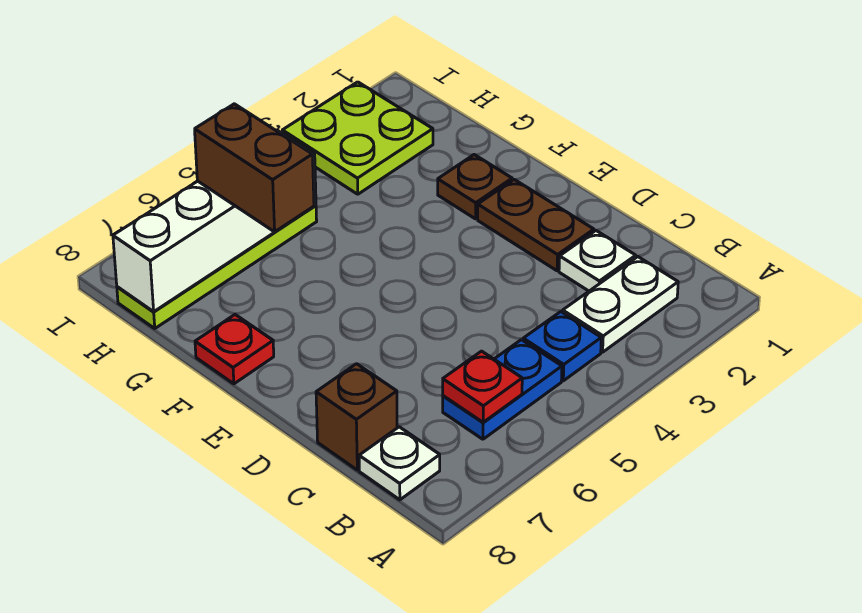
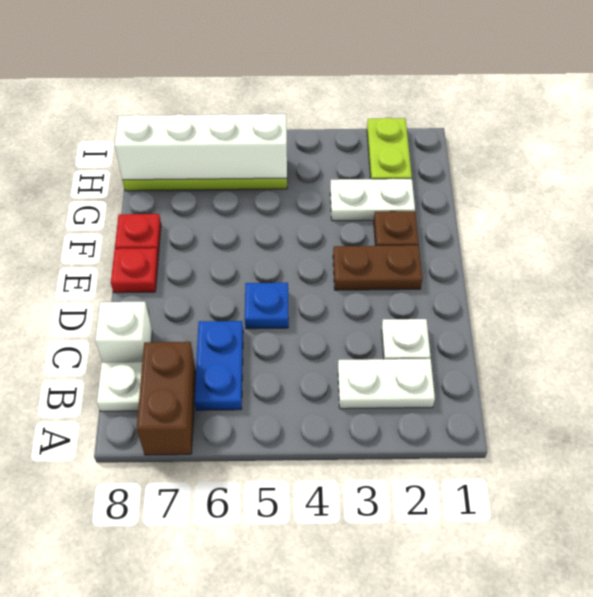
blue 1x1 plate [523,312,601,381] -> blue 1x1 plate moved to [245,283,289,329]
blue 1x2 plate [443,340,562,439] -> blue 1x2 plate turned to [194,321,243,410]
red 1x1 plate [443,351,522,422] -> red 1x1 plate moved to [111,248,158,293]
brown 1x1 brick [316,364,397,470] -> white 1x1 brick [95,302,152,363]
brown 1x2 plate [478,180,594,271] -> brown 1x2 plate turned to [333,245,422,290]
none -> white 1x2 plate [330,179,415,221]
brown 1x2 brick [195,104,314,232] -> brown 1x2 brick moved to [137,342,196,455]
lime 2x2 plate [282,82,433,194] -> lime 1x2 plate [367,118,412,179]

